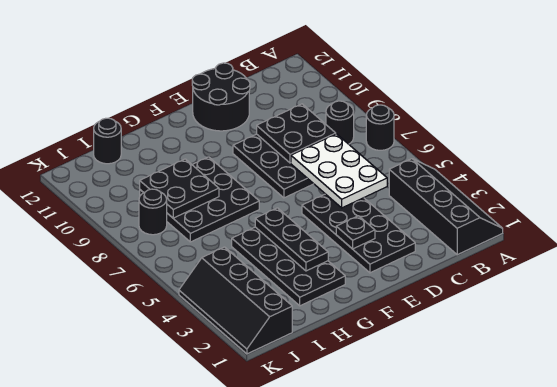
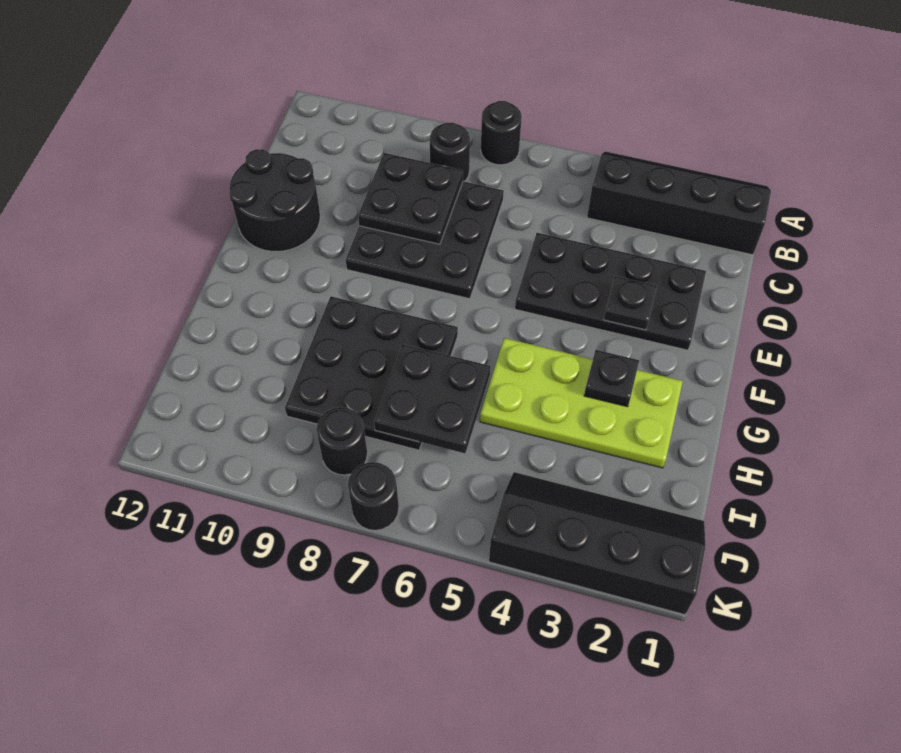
white 2x3 plate [291,134,387,208] -> none
black 2x4 plate [232,227,345,306] -> lime 2x4 plate [480,338,683,468]
black 1x3 plate [255,208,328,271] -> black 1x1 plate [584,350,639,407]
black 2x2 plate [140,159,219,218] -> black 2x2 plate moved to [374,344,490,453]
black 1x1 round brick [94,118,121,164] -> black 1x1 round brick moved to [348,462,399,530]
black 2x4 slope [179,247,292,354] -> black 2x4 slope turned to [489,472,705,615]

